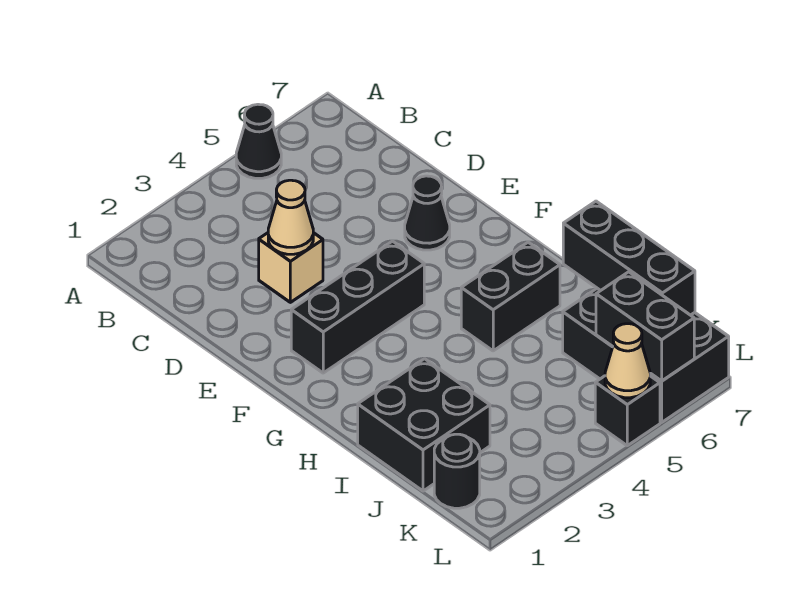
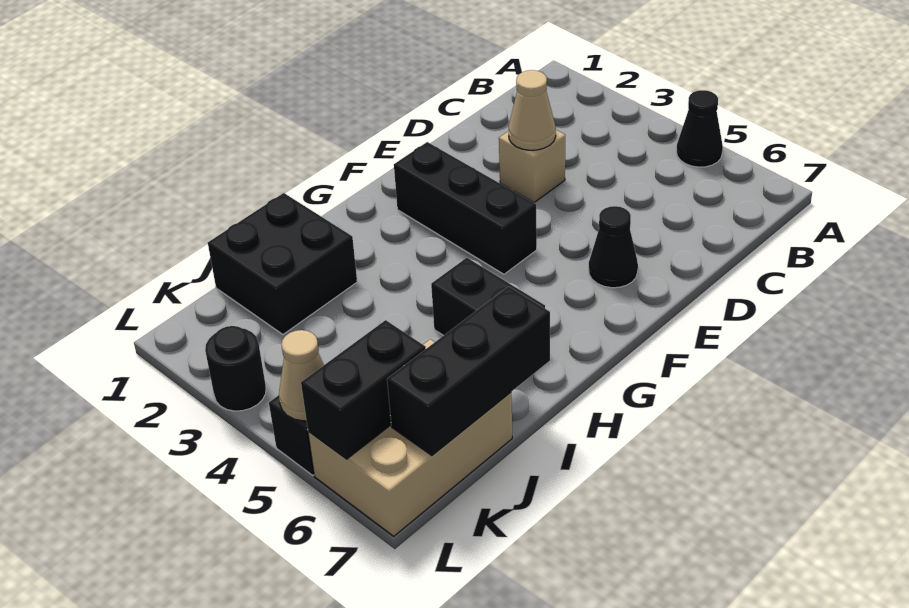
black 2x3 brick [563,288,729,422] -> tan 2x3 brick [308,339,512,536]
black 1x1 round brick [434,434,480,508] -> black 1x1 round brick moved to [205,326,266,411]

